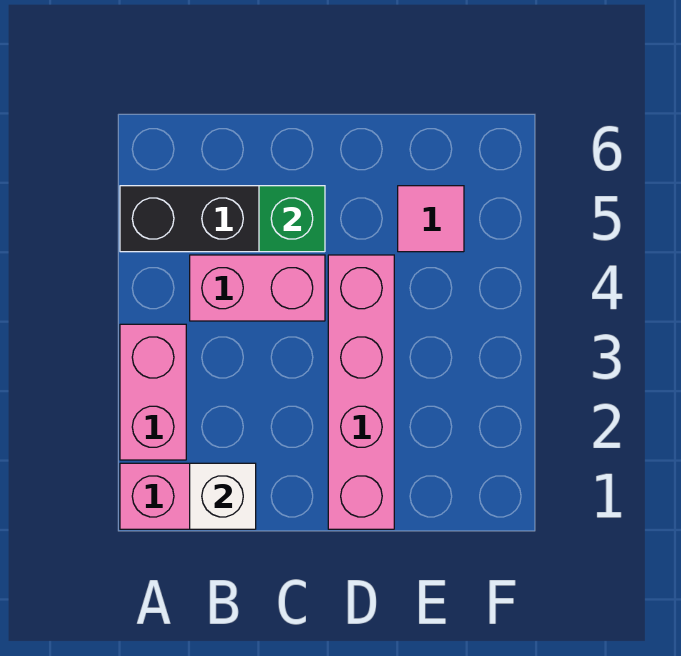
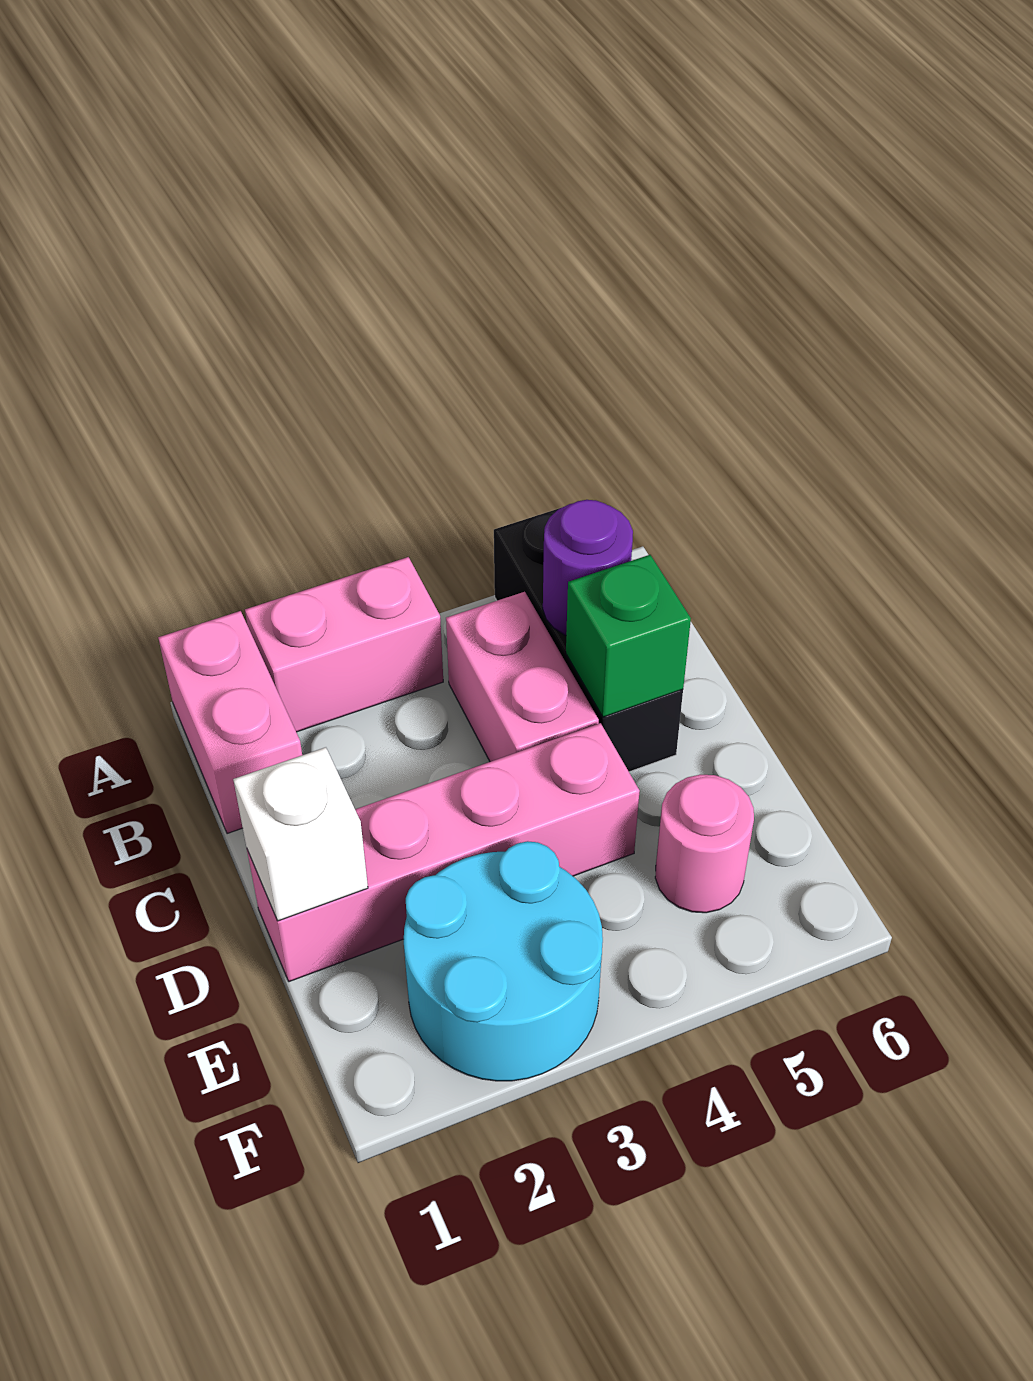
white 1x1 brick [190,463,256,529] -> white 1x1 brick moved to [233,747,368,921]
none -> purple 1x1 round brick [543,500,633,635]
none -> cyan 2x2 round brick [404,841,603,1081]
pink 1x1 tile [398,186,464,252] -> pink 1x1 round brick [655,775,754,913]

